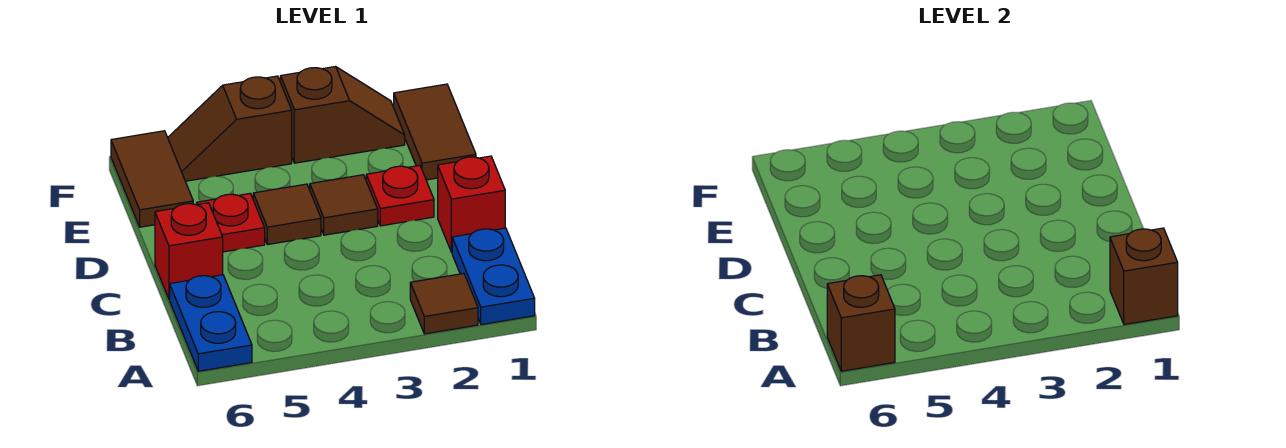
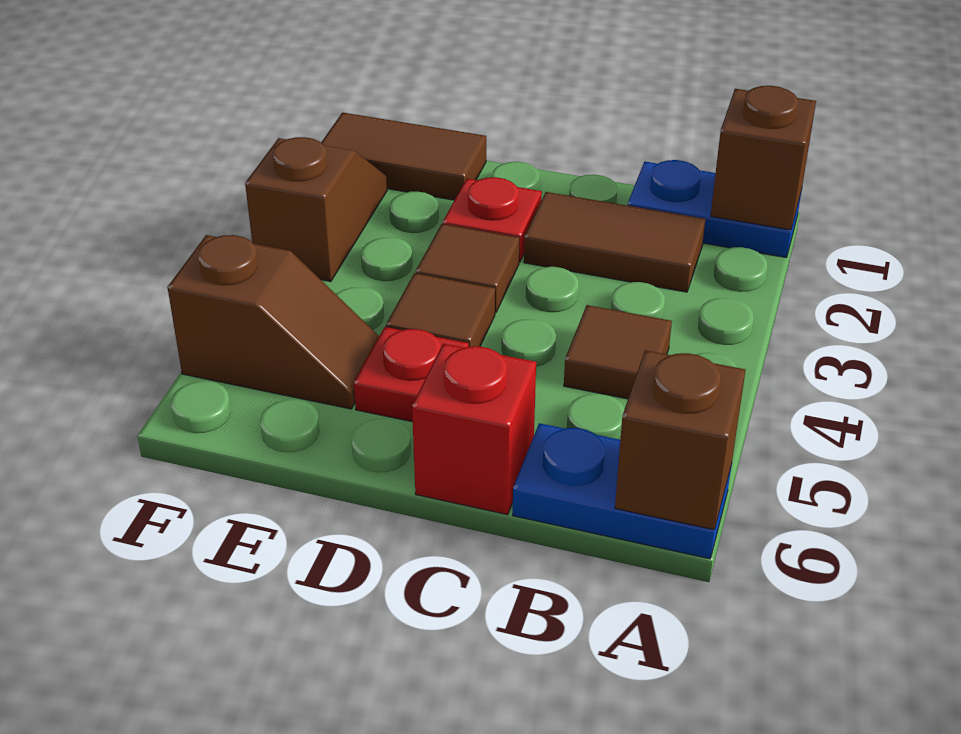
brown 1x1 tile [410,273,478,334] -> brown 1x1 tile moved to [564,305,672,399]
red 1x1 brick [438,156,505,252] -> none
brown 1x2 tile [111,131,193,227] -> brown 1x2 tile moved to [524,192,705,292]
brown 1x2 slope [168,76,292,181] -> brown 1x2 slope turned to [167,235,379,409]

